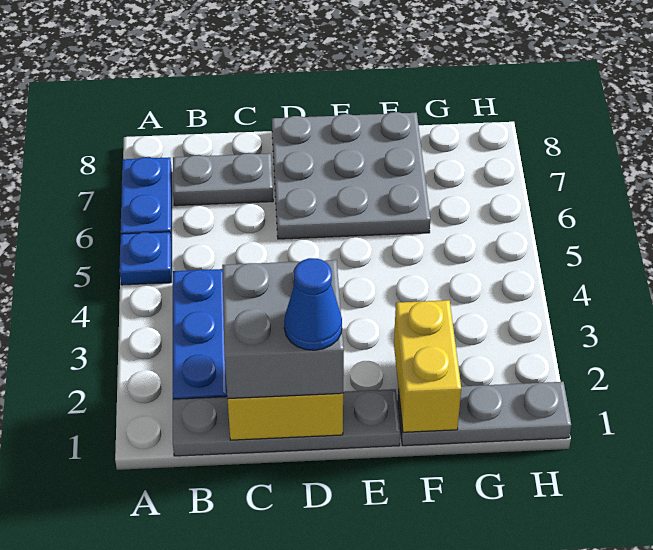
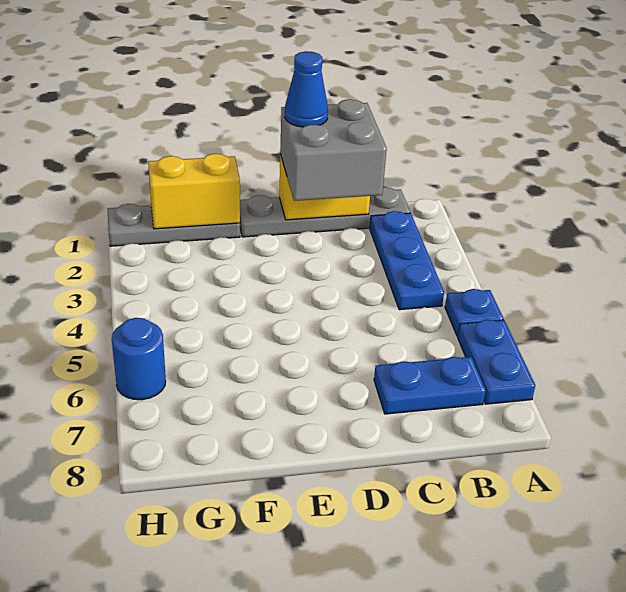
grey 1x2 plate [173,153,273,206] -> blue 1x2 plate [374,357,486,414]
grey 3x3 plate [272,112,430,239] -> none
yellow 1x2 brick [394,300,461,432] -> yellow 1x2 brick turned to [148,154,240,229]
none -> blue 1x1 round brick [112,318,166,400]

